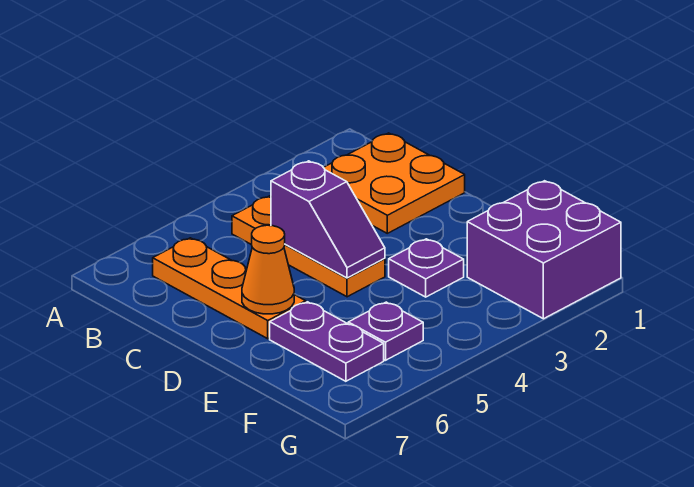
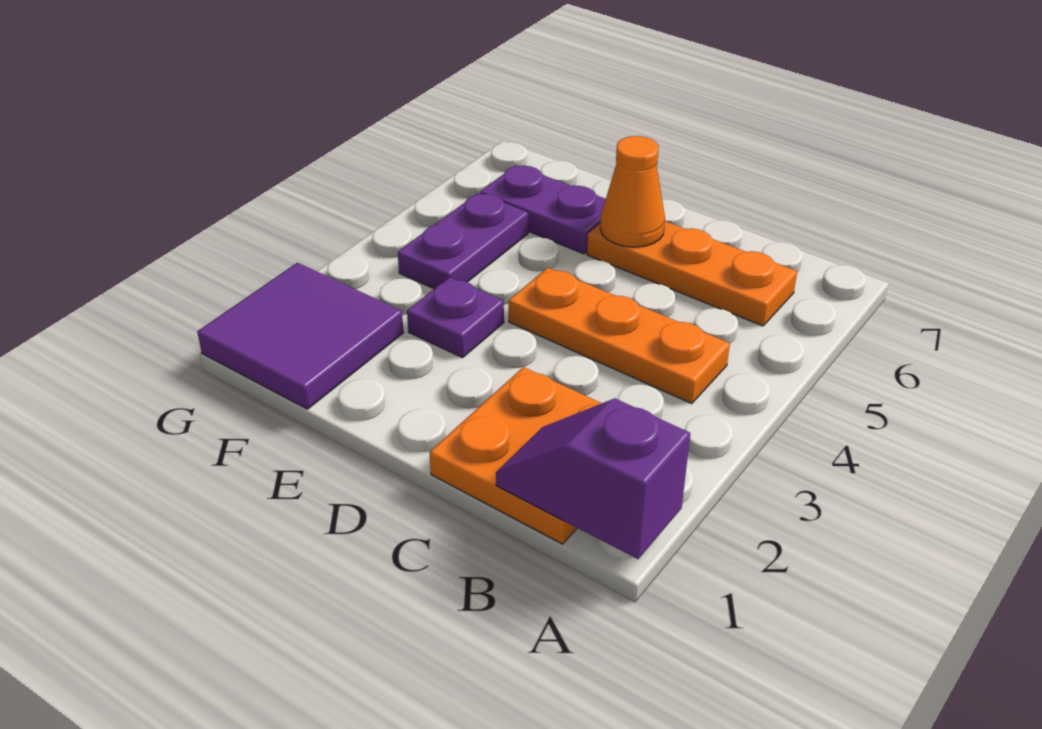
purple 1x2 slope [271,161,385,278] -> purple 1x2 slope moved to [496,399,690,559]
purple 2x2 brick [467,181,621,319] -> purple 2x2 tile [197,263,404,409]
purple 1x1 plate [348,302,423,360] -> purple 1x2 plate [398,193,528,289]

